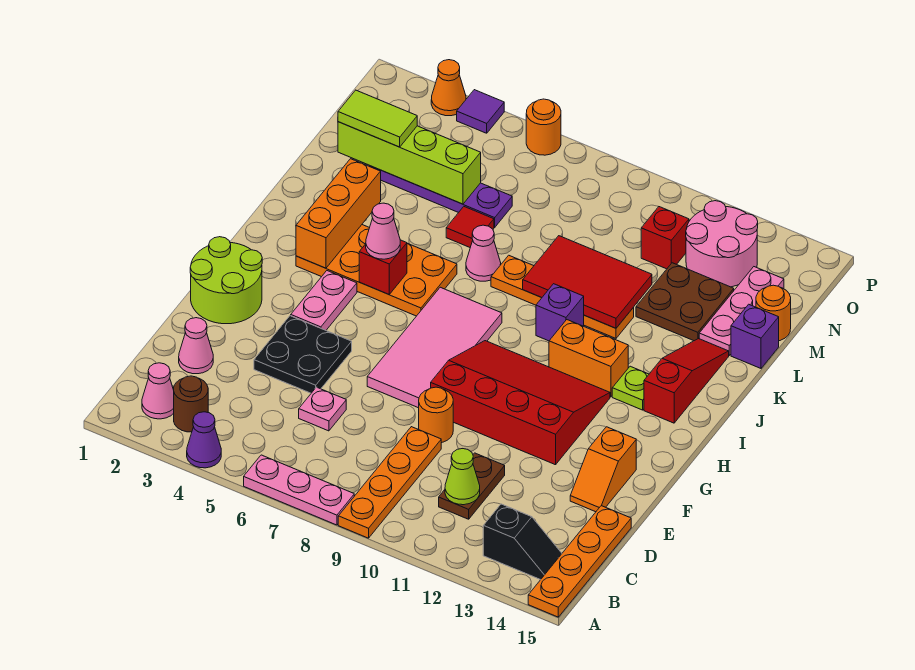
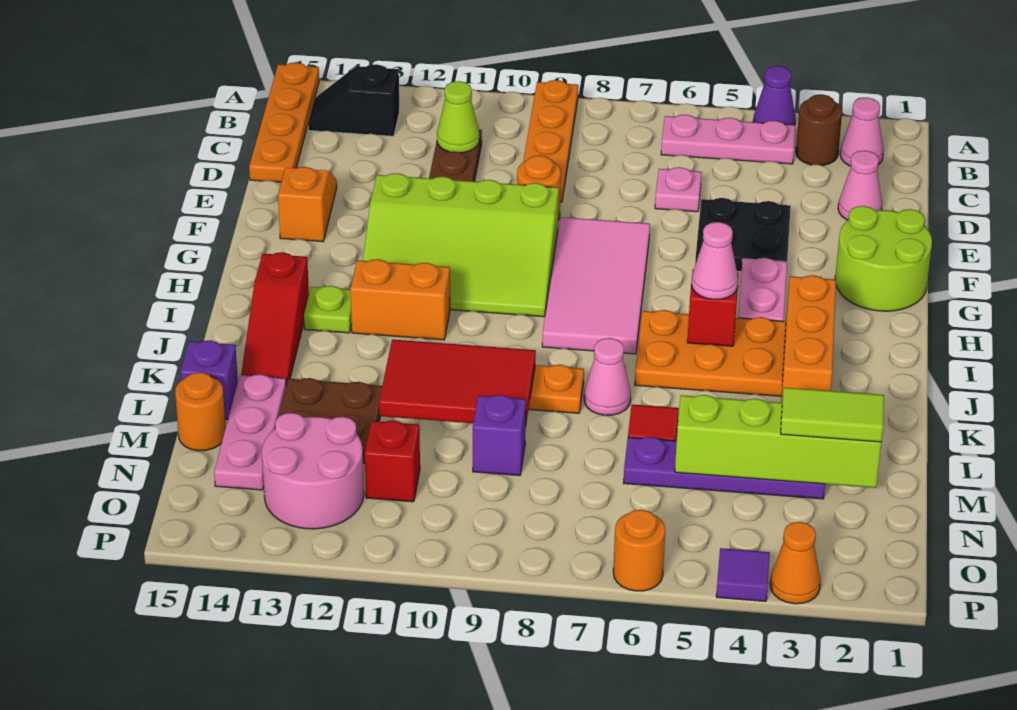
pink 1x3 plate [244,455,354,525] -> pink 1x3 plate moved to [661,115,795,164]
red 3x4 slope [431,341,610,465] -> lime 3x4 slope [363,173,559,317]
purple 1x1 brick [536,284,584,341] -> purple 1x1 brick moved to [473,395,526,476]

